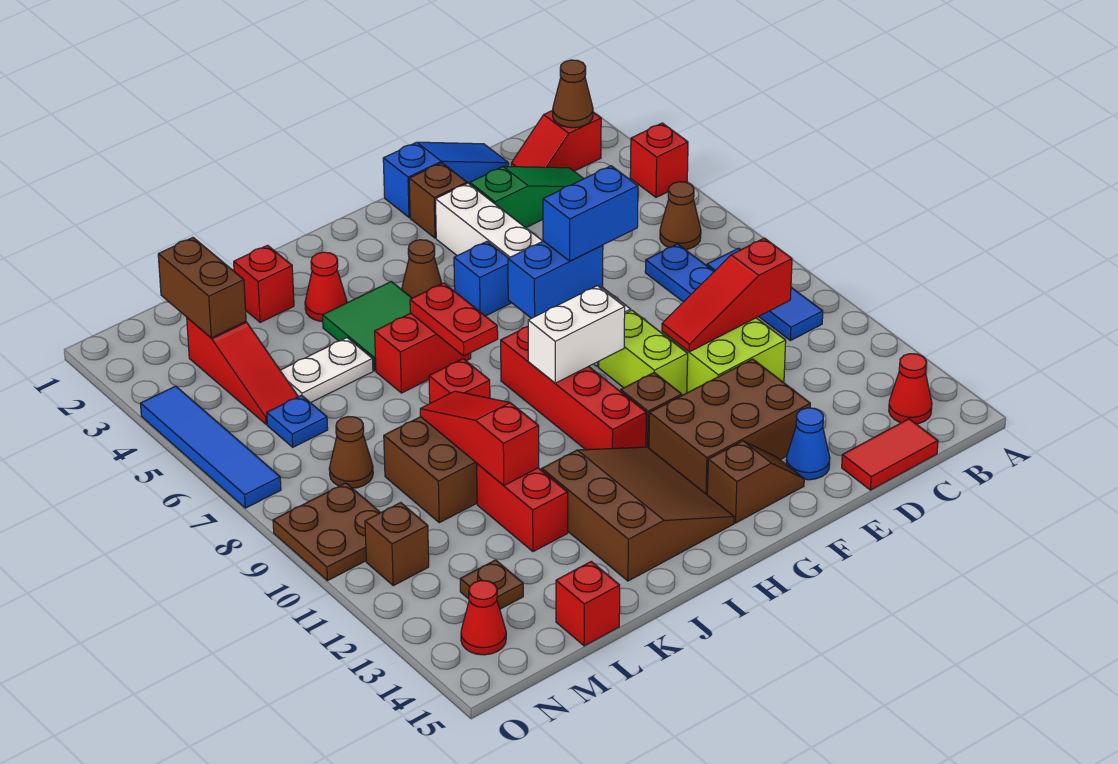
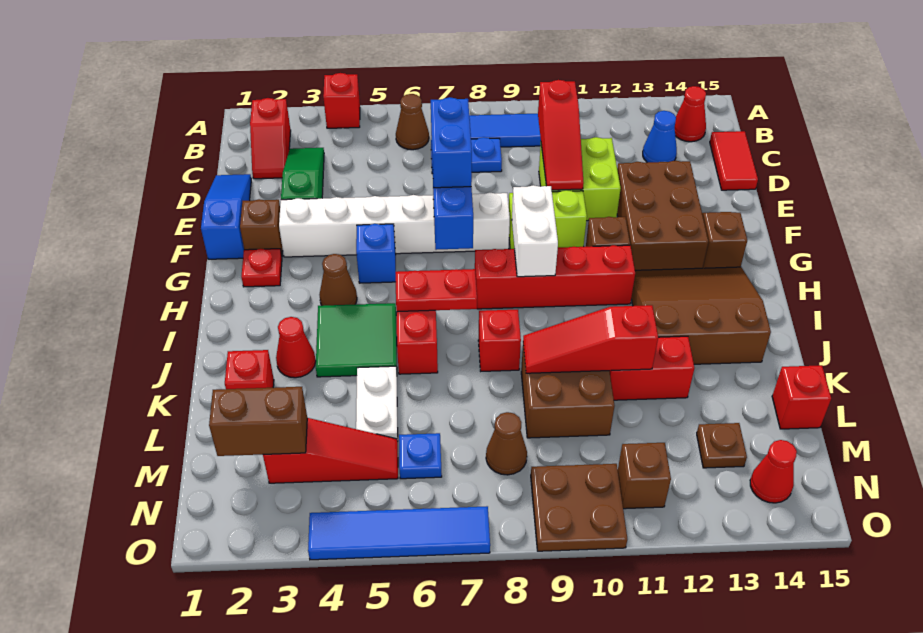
brown 1x1 cone [553,60,593,128] -> none
blue 1x1 cone [786,408,830,480] -> blue 1x1 cone moved to [643,111,677,162]
none -> red 1x1 plate [241,249,282,287]

